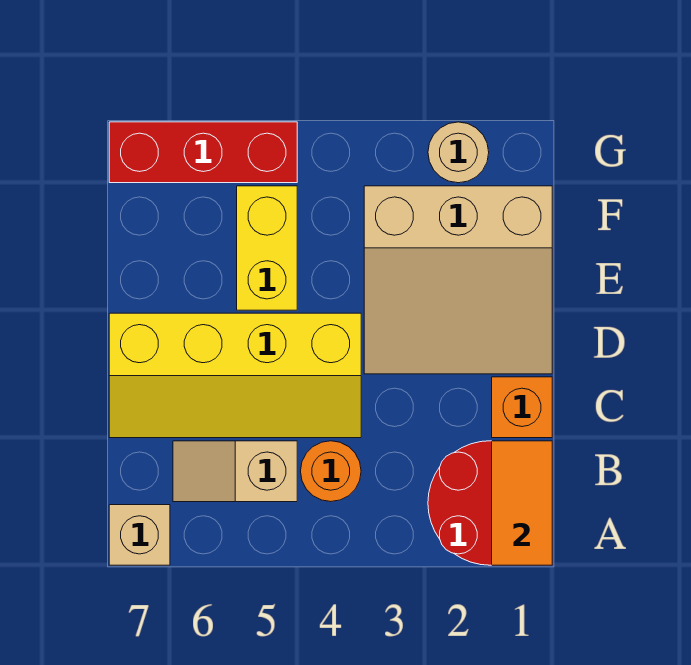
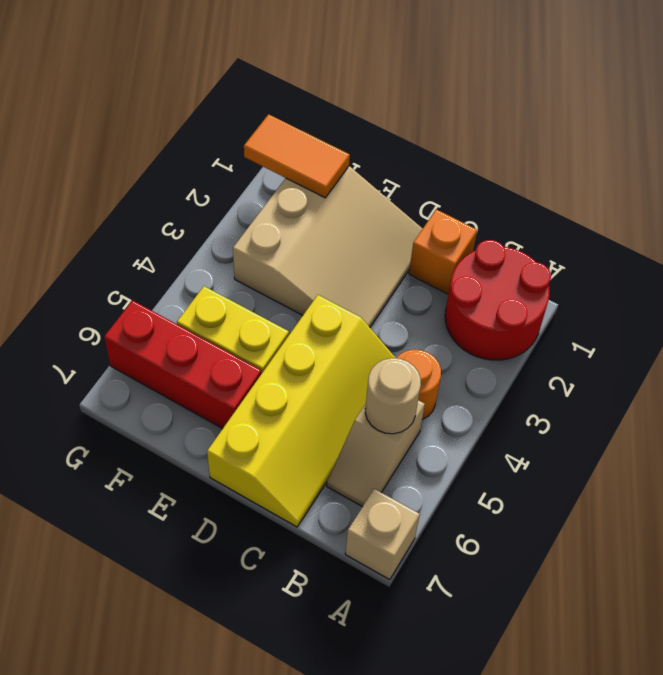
orange 1x2 tile [492,441,552,565] -> orange 1x2 tile moved to [244,114,350,198]
tan 1x1 round brick [428,122,489,183] -> tan 1x1 round brick moved to [365,358,421,434]
red 1x3 brick [109,122,297,183] -> red 1x3 brick turned to [104,300,261,429]

